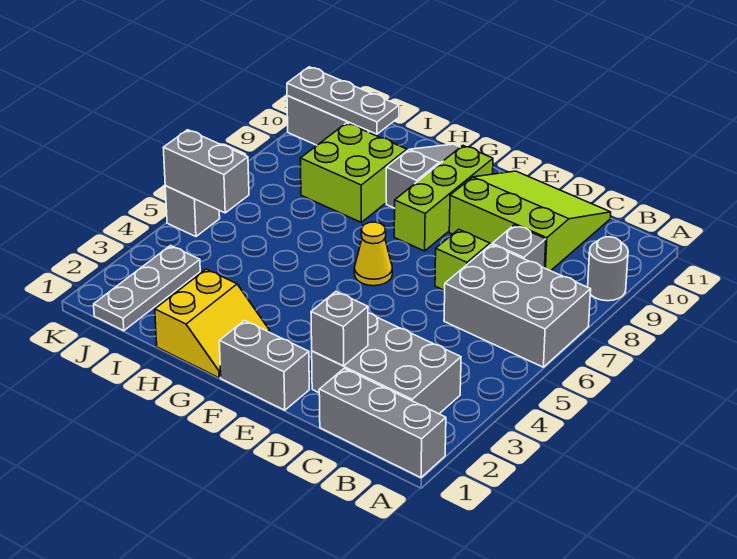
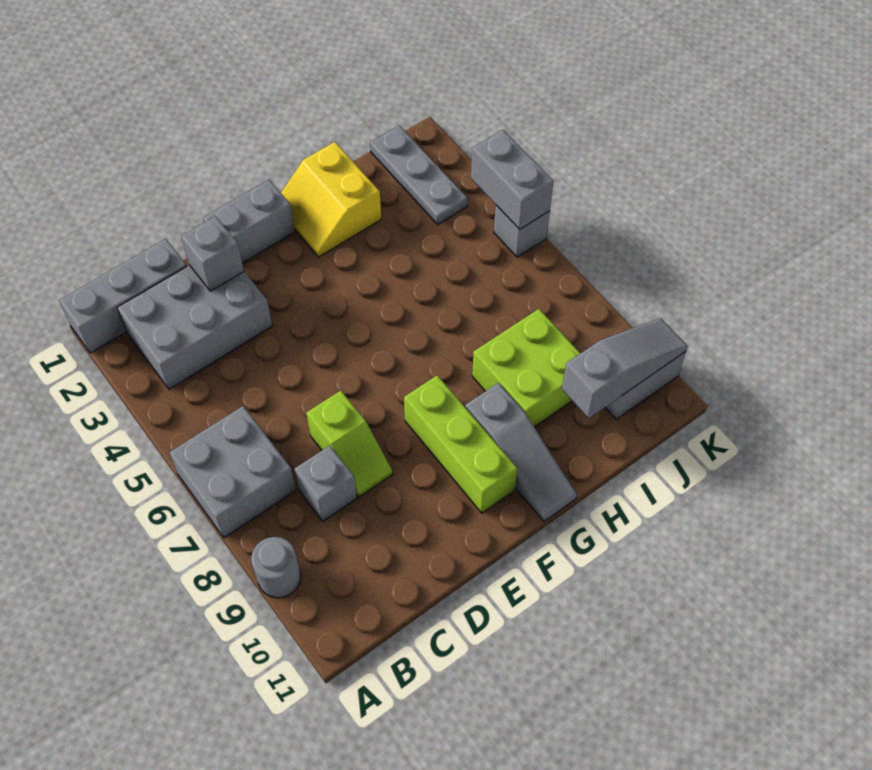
grey 2x3 brick [444,245,591,367] -> grey 2x2 brick [169,406,296,538]
lime 3x3 slope [449,171,611,271] -> none
yellow 1x1 cone [354,222,392,286] -> none
grey 1x3 plate [287,67,399,134] -> grey 1x3 slope [562,318,688,418]
grey 1x2 brick [163,130,249,213] -> grey 1x2 brick turned to [471,130,554,229]

